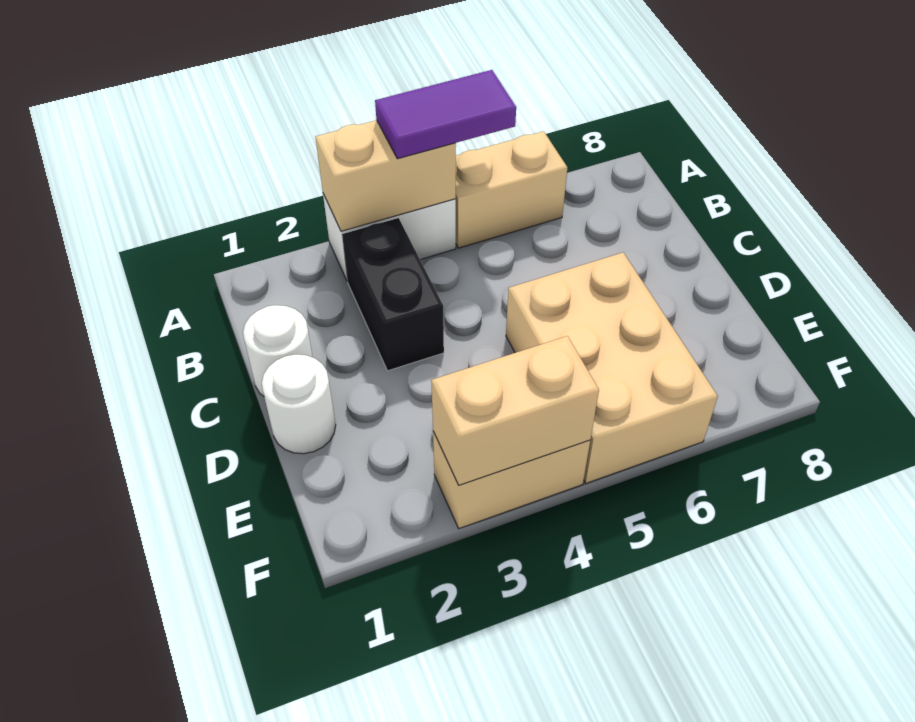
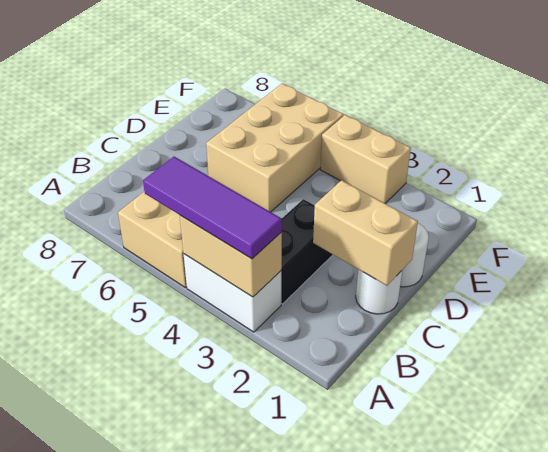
purple 1x2 tile [375,70,516,159] -> purple 1x3 tile [143,157,282,259]
tan 1x2 brick [431,336,599,485] -> tan 1x2 brick moved to [313,180,418,286]

